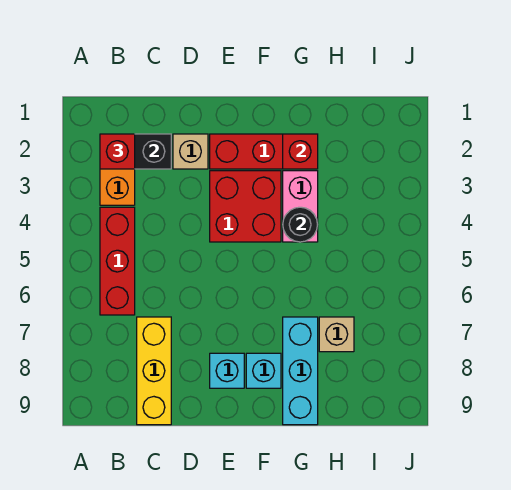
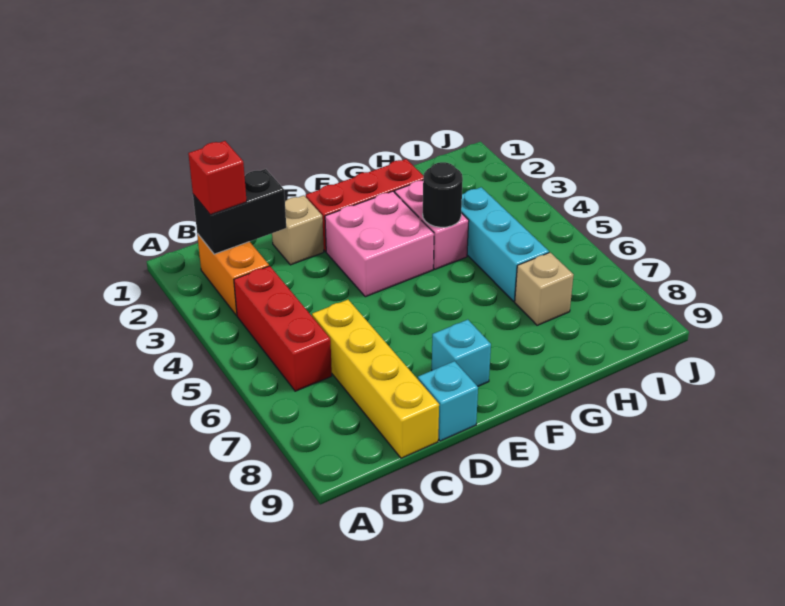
yellow 1x3 brick [137,317,171,425] -> yellow 1x4 brick [312,300,439,458]
red 2x2 brick [210,171,281,242] -> pink 2x2 brick [325,191,434,297]
cyan 1x1 brick [246,353,281,388] -> cyan 1x1 brick moved to [418,361,478,441]
red 1x1 brick [283,134,318,169] -> none
cyan 1x3 brick [283,317,318,425] -> cyan 1x3 brick moved to [461,187,549,301]

